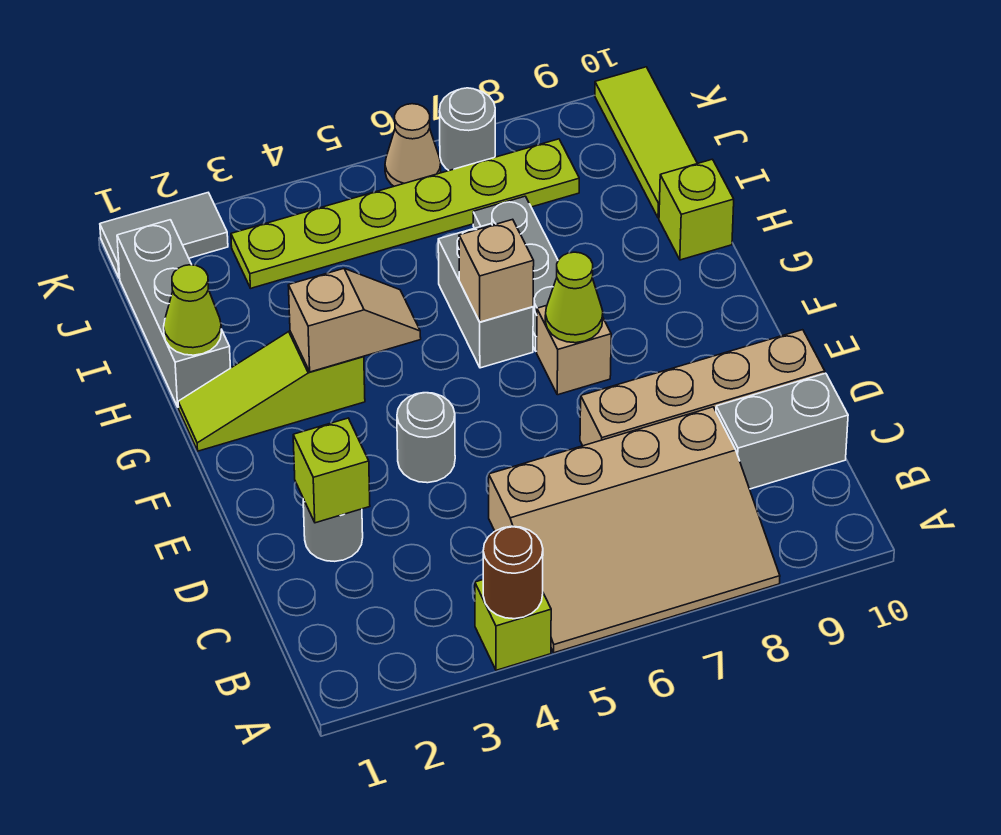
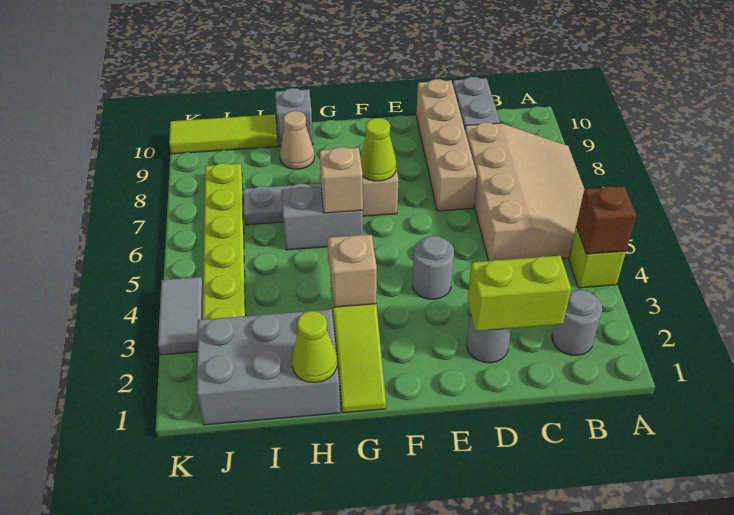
brown 1x1 round brick [483,526,543,619] -> brown 1x1 brick [576,186,636,254]
lime 1x1 brick [293,418,370,523] -> lime 1x2 brick [467,256,571,331]
grey 1x3 brick [117,220,230,407] -> grey 2x3 brick [196,309,340,425]
lime 1x1 brick [659,159,734,260] -> grey 1x1 brick [275,88,313,147]
grey 1x2 tile [100,193,228,278] -> grey 1x2 tile moved to [158,277,203,355]
tan 1x1 cone [385,104,441,186] -> tan 1x1 cone moved to [280,111,314,169]
grey 1x1 round brick [439,88,495,170] -> grey 1x1 round brick moved to [552,290,602,355]

